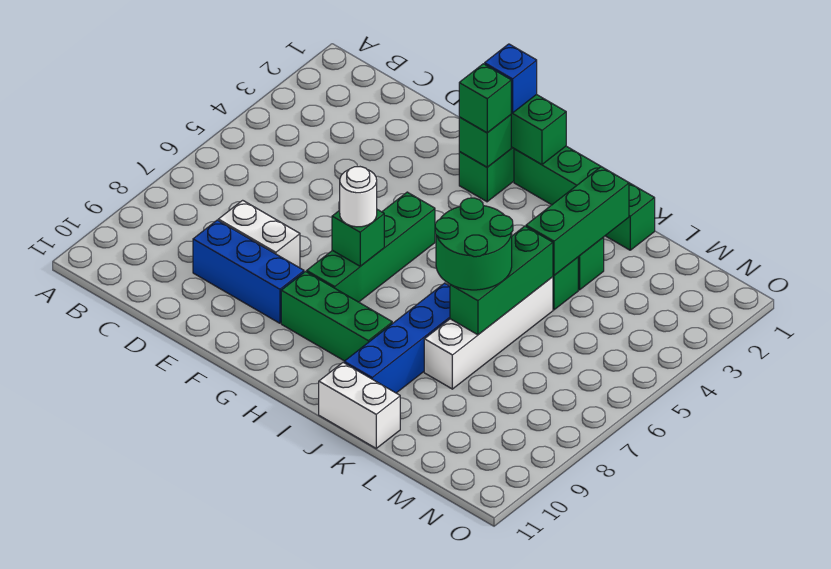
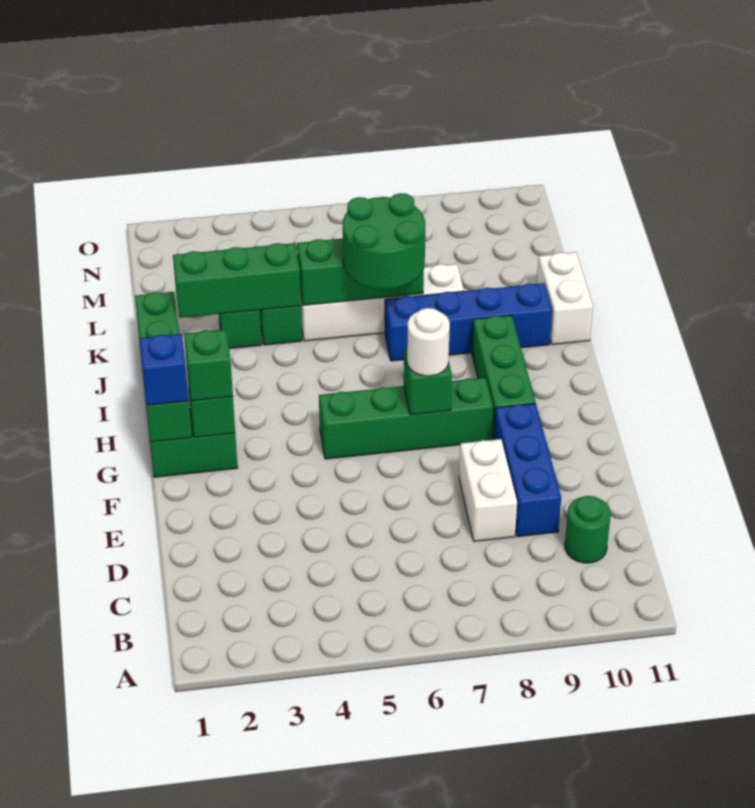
none -> green 1x1 round brick [565,496,611,563]

